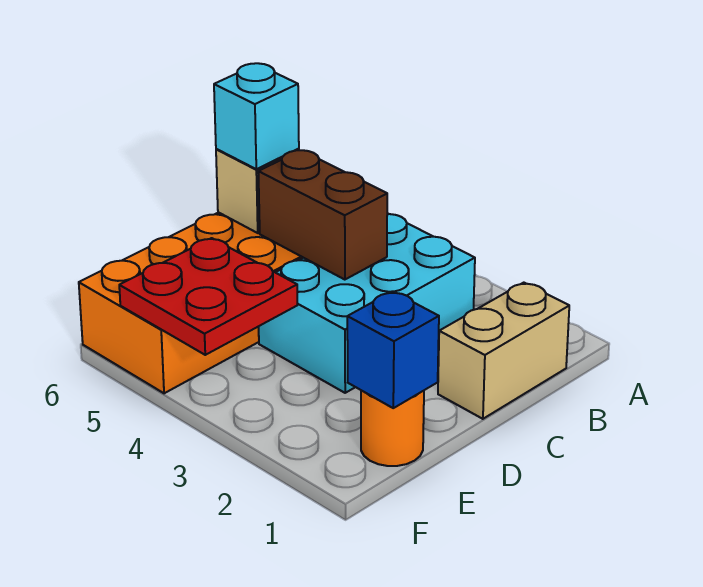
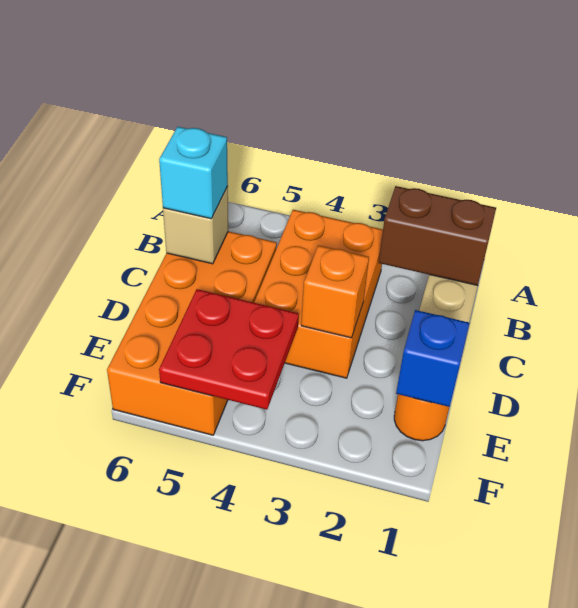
cyan 2x3 brick [259,213,475,393] -> orange 2x3 brick [254,210,383,378]
brown 1x2 brick [258,150,387,280] -> brown 1x2 brick moved to [379,186,496,286]
none -> orange 1x1 brick [301,245,369,338]

